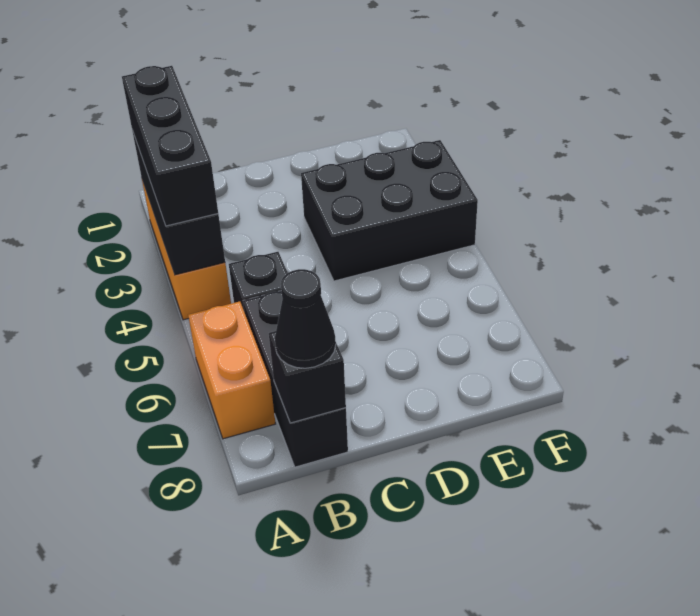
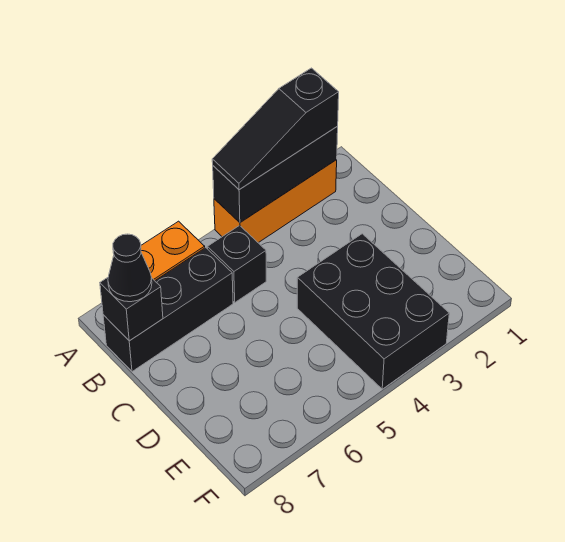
black 1x3 brick [122,66,218,226] -> black 1x3 slope [212,68,339,190]

